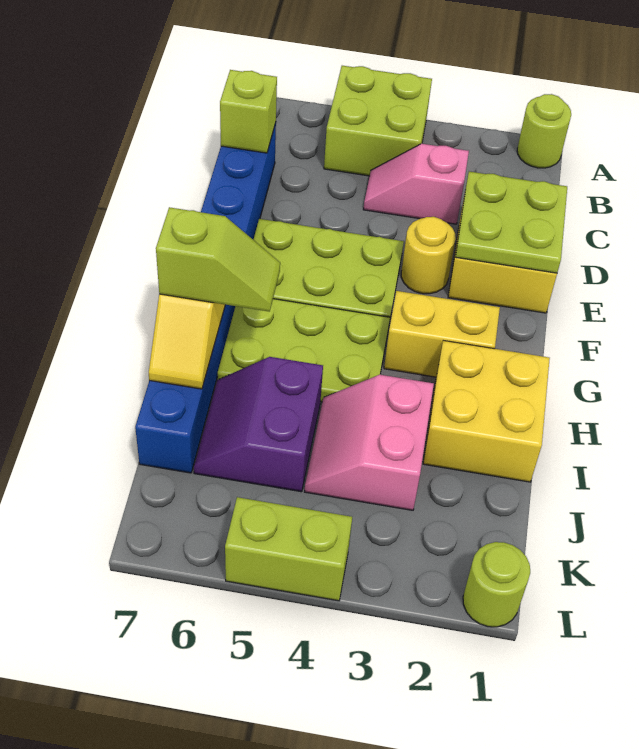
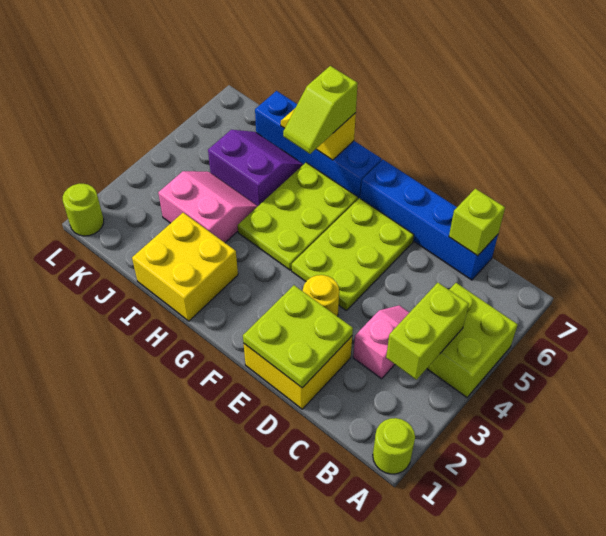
yellow 1x2 brick [384,291,500,377] -> none
lime 1x2 brick [225,497,352,601] -> lime 1x2 brick moved to [386,283,469,380]

